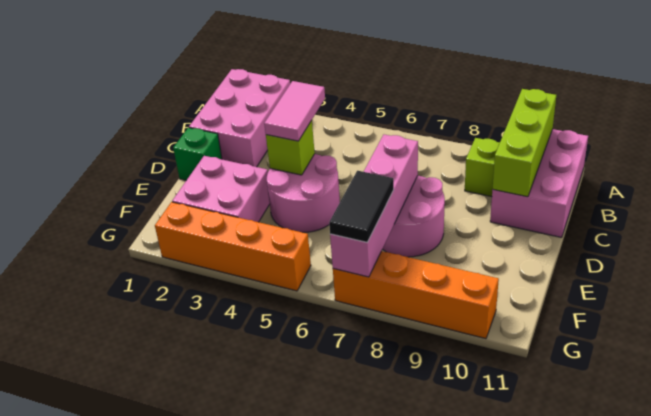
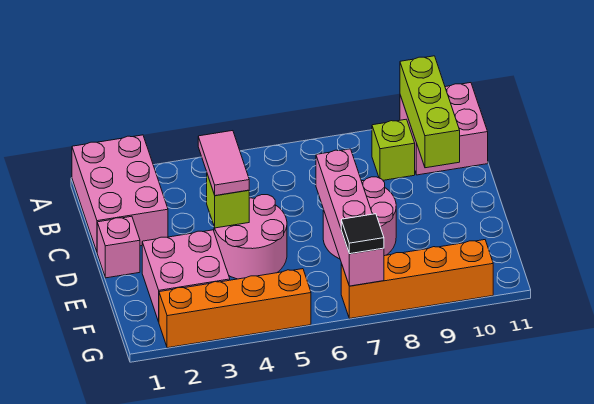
pink 2x3 brick [490,129,588,237] -> pink 2x2 brick [400,83,488,175]
green 1x1 brick [173,128,222,180] -> pink 1x1 brick [97,216,140,278]
black 1x2 tile [329,171,394,242] -> black 1x1 tile [341,214,384,254]

